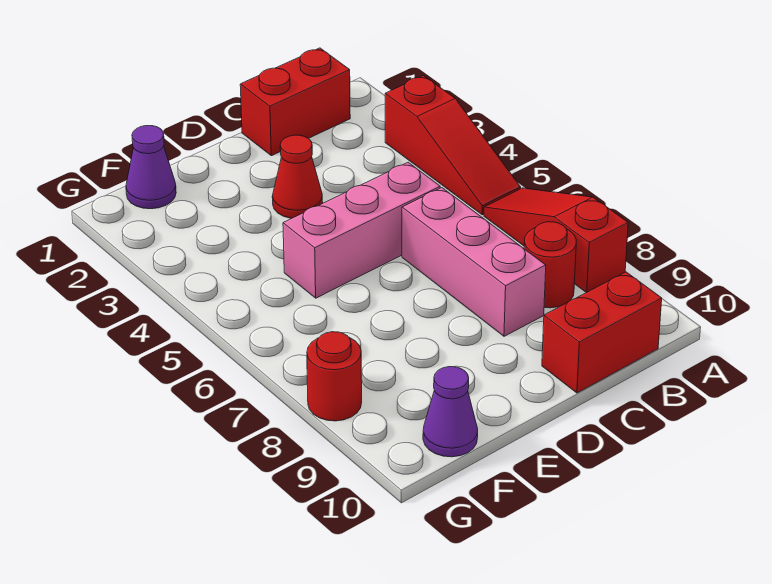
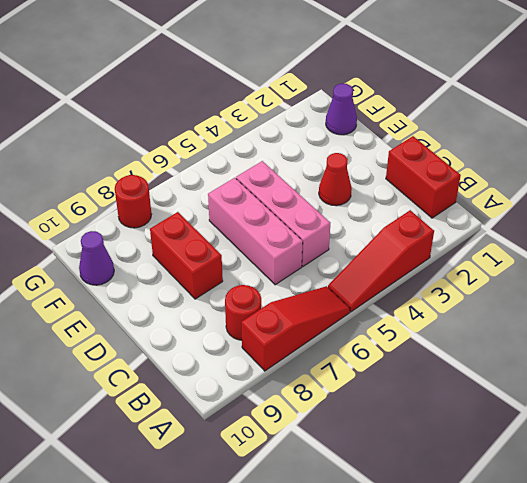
red 1x2 brick [542,272,662,393] -> red 1x2 brick moved to [150,212,223,299]
pink 1x3 brick [402,188,546,336] -> pink 1x3 brick turned to [208,178,303,285]

